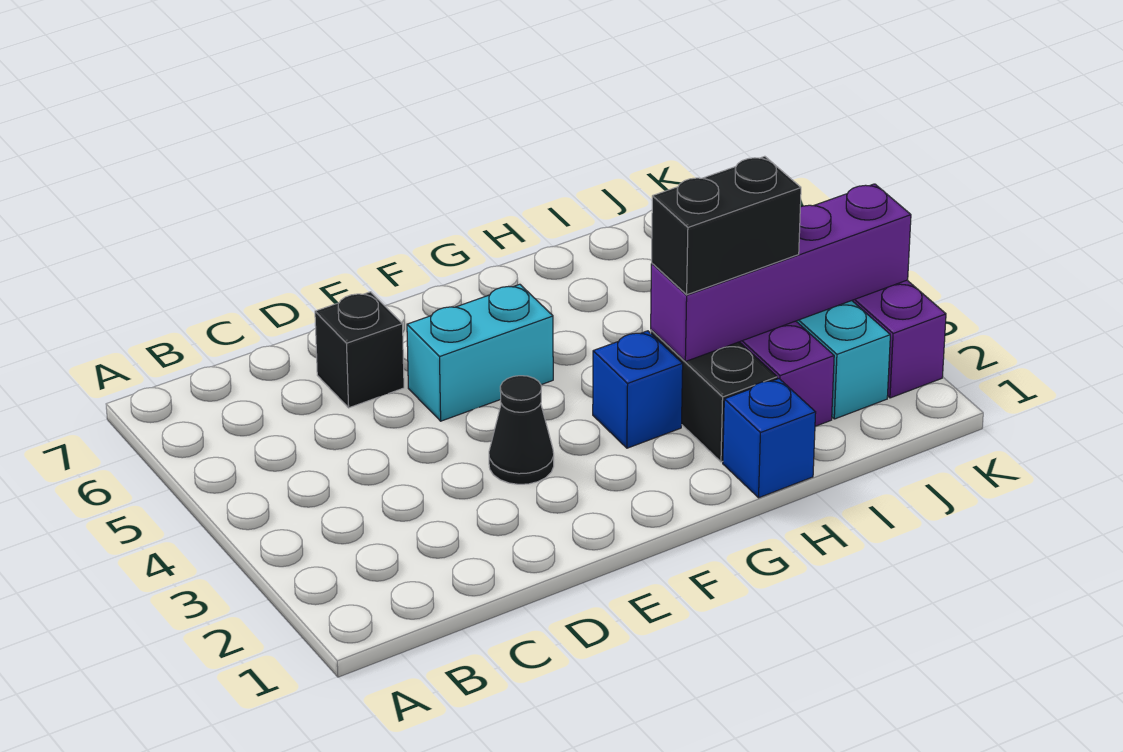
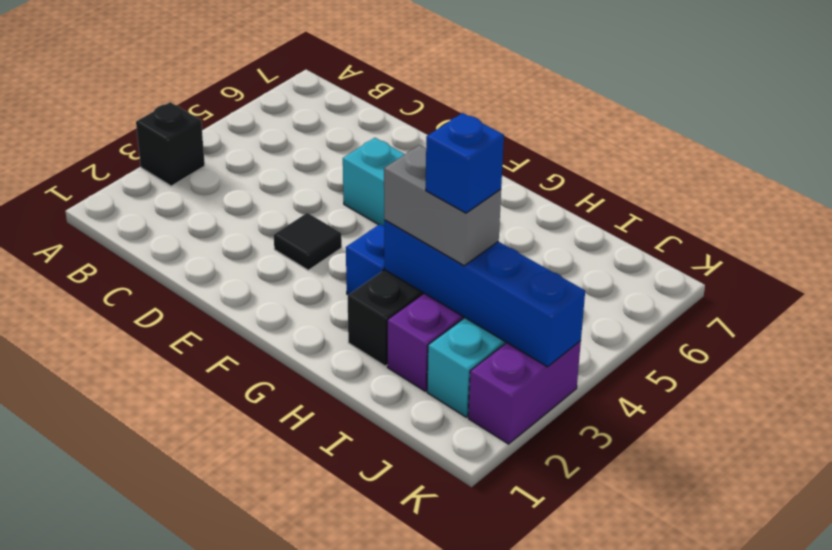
black 1x1 brick [315,292,404,408] -> black 1x1 brick moved to [136,102,205,186]
black 1x1 cone [489,376,554,484] -> black 1x1 tile [274,213,342,270]
blue 1x1 brick [723,379,816,498] -> blue 1x1 brick moved to [426,113,504,213]
purple 1x4 brick [651,184,911,361] -> blue 1x4 brick [384,220,585,367]
black 1x2 brick [652,156,801,295] -> grey 1x2 brick [384,145,501,266]

